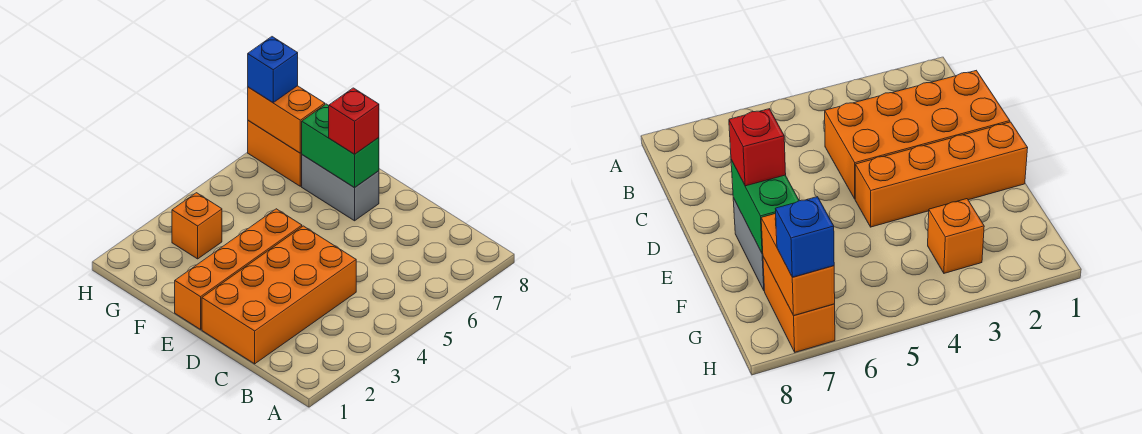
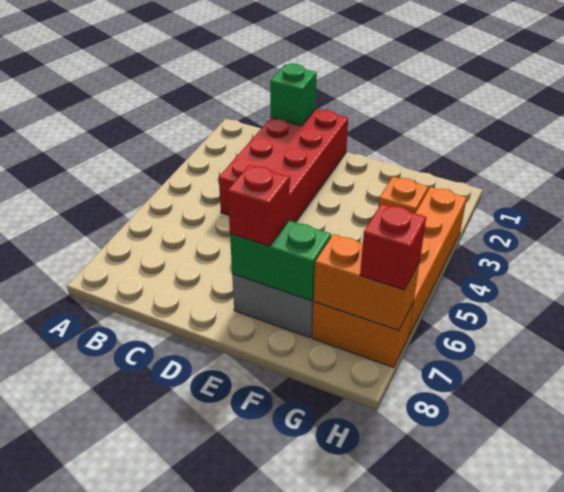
orange 2x4 brick [202,226,356,364] -> red 2x4 brick [219,109,348,222]
none -> green 1x1 brick [270,64,317,126]
orange 1x4 brick [175,209,302,329] -> orange 1x4 brick moved to [409,187,467,335]
blue 1x1 brick [248,37,298,102] -> red 1x1 brick [360,204,426,290]

